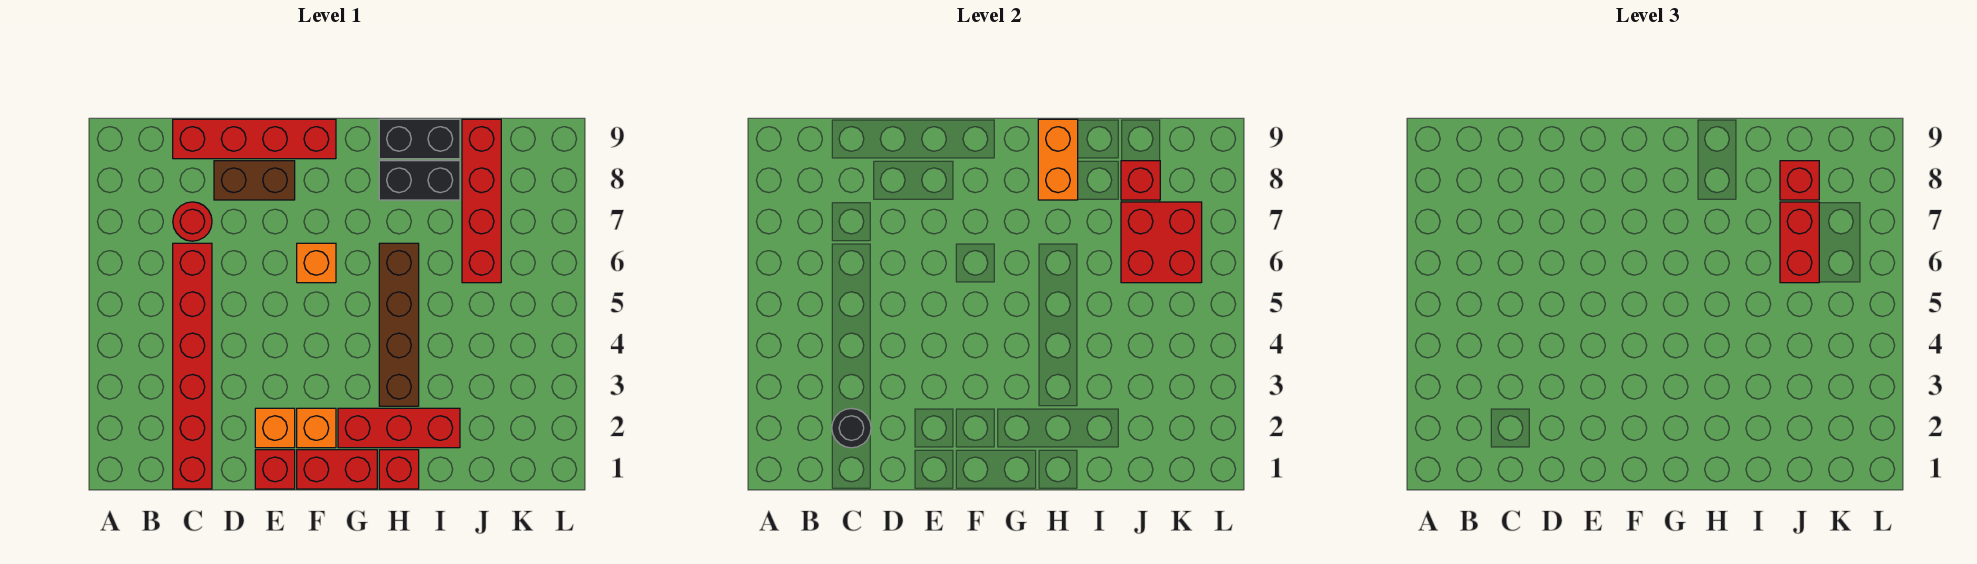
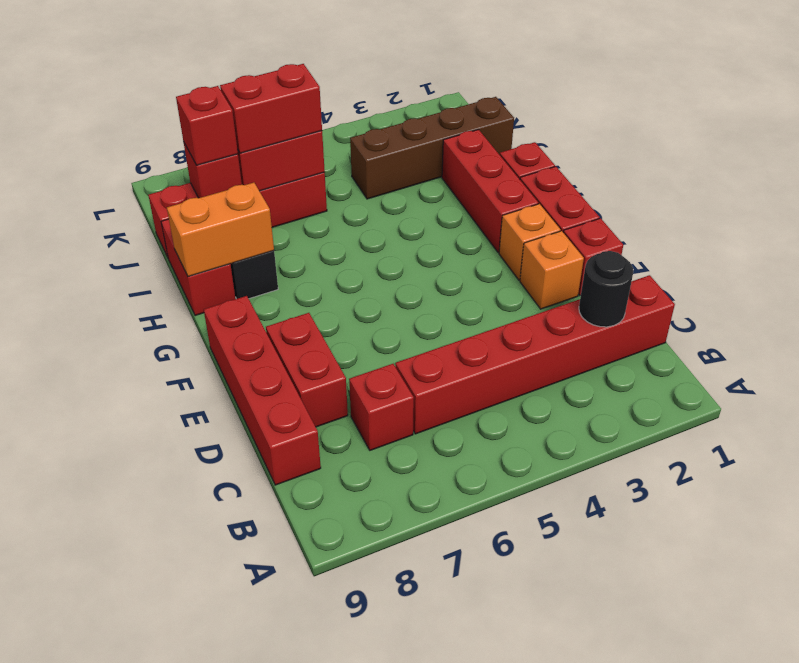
red 1x1 round brick [173,202,212,241] -> red 1x1 brick [349,364,414,450]
brown 1x2 brick [214,161,295,200] -> red 1x2 brick [266,313,348,427]
orange 1x1 brick [297,243,336,283] -> none
brown 1x4 brick [379,243,419,406] -> brown 1x4 brick moved to [350,97,514,199]
black 1x2 brick [379,119,460,159] -> red 1x2 brick [161,219,235,316]

